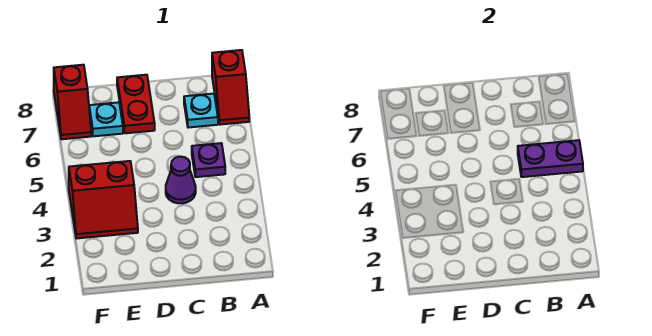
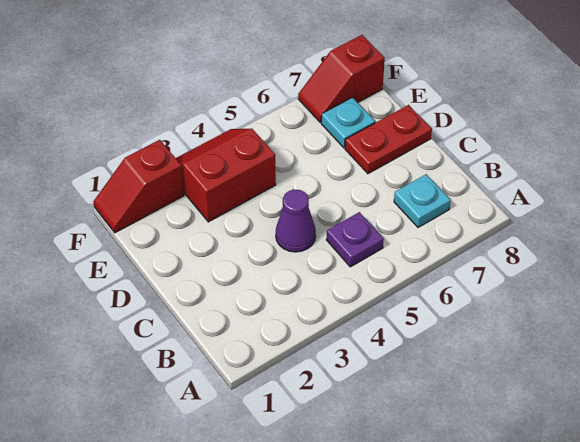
purple 1x2 plate [518,140,583,177] -> none
red 1x2 slope [212,50,249,125] -> red 1x2 slope moved to [93,140,184,233]
red 2x2 slope [69,161,138,239] -> red 2x2 slope turned to [176,128,276,222]

